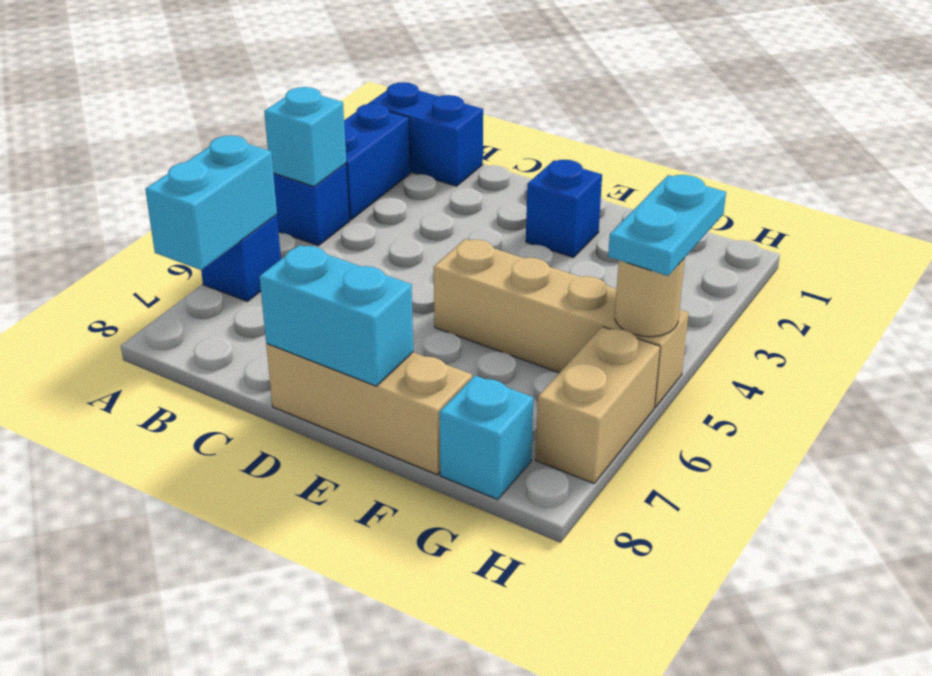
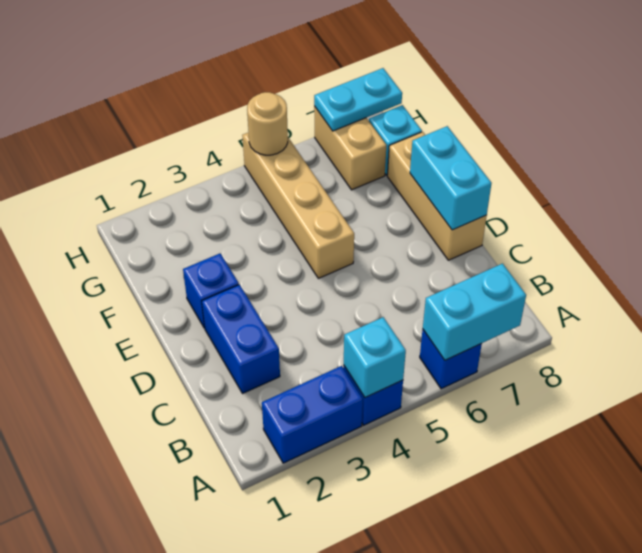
blue 1x2 brick [368,82,483,186] -> blue 1x2 brick moved to [202,285,280,393]
cyan 1x2 plate [608,175,726,276] -> cyan 1x2 plate moved to [314,68,402,131]
tan 1x2 brick [536,327,660,483] -> tan 1x2 brick turned to [314,106,386,190]

